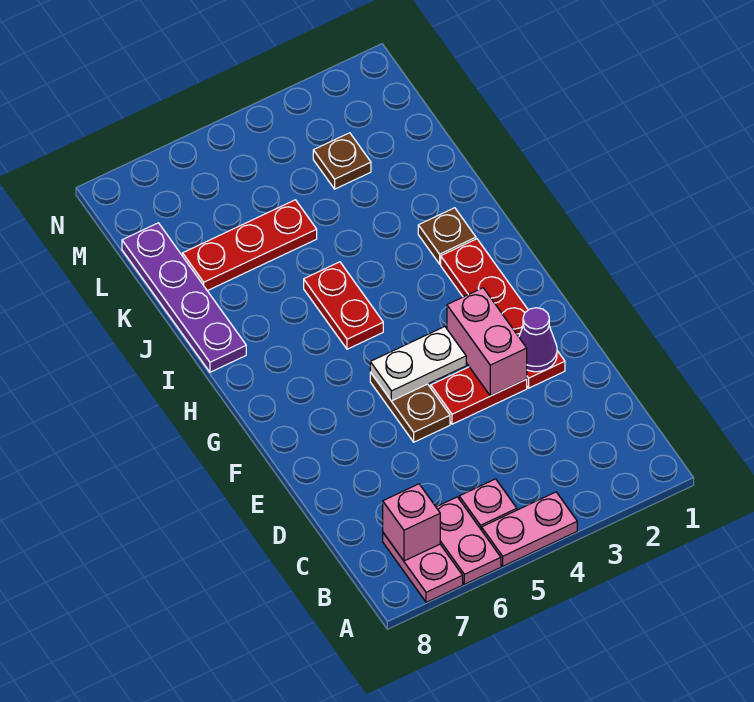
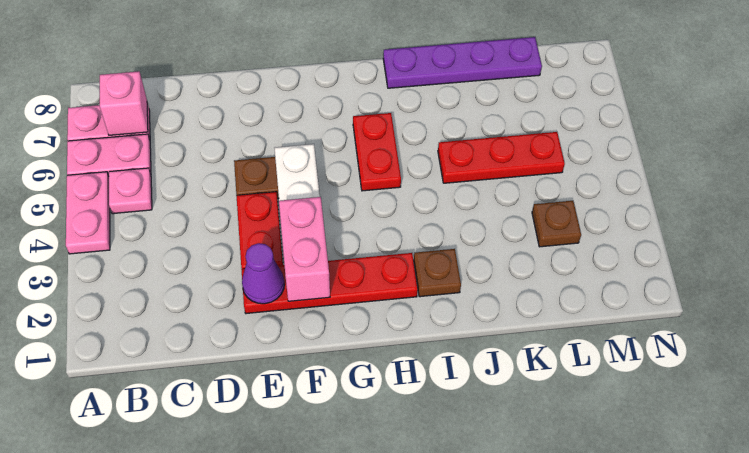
pink 1x2 brick [447,288,527,396] -> pink 1x2 brick turned to [279,197,330,301]
red 1x2 plate [304,262,383,349] -> red 1x2 plate turned to [353,113,401,191]
red 1x3 plate [183,200,317,291] -> red 1x3 plate turned to [438,132,565,183]

